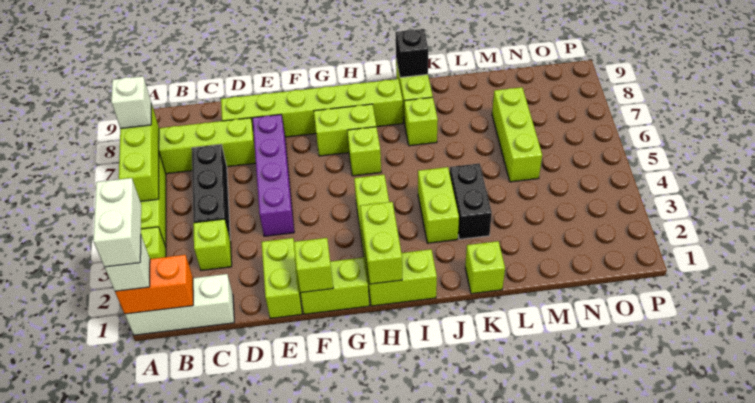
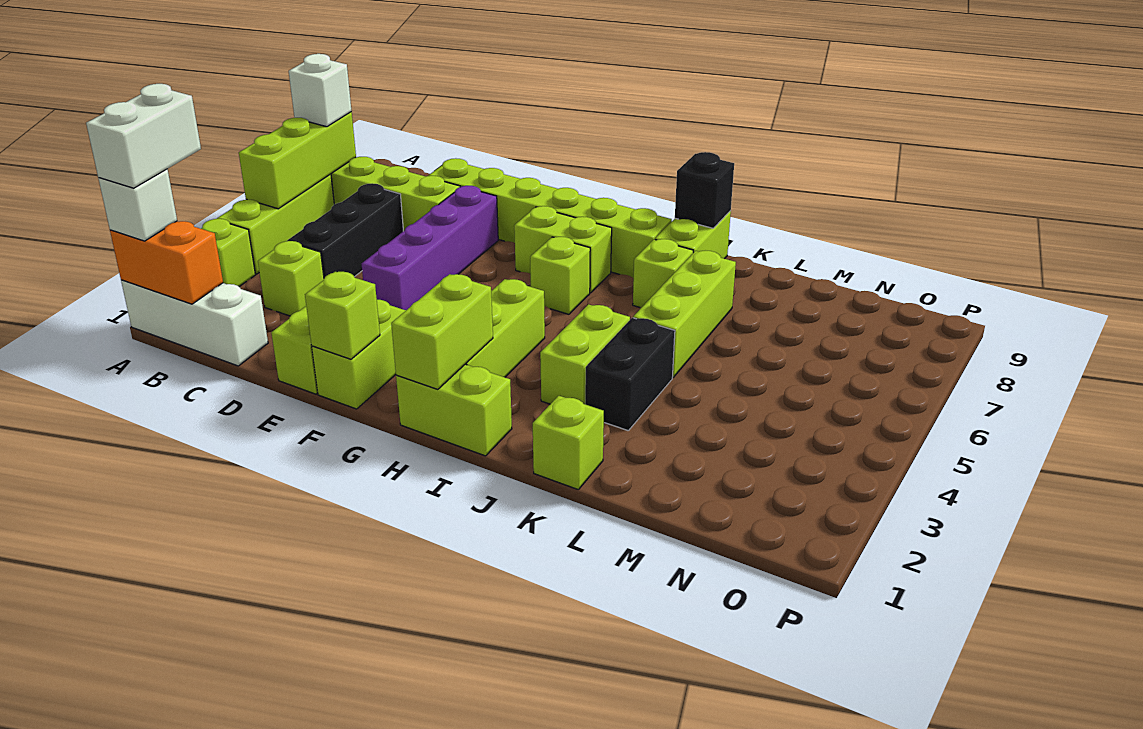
lime 1x2 brick [300,257,369,314] -> lime 1x2 brick turned to [312,300,406,409]
lime 1x3 brick [492,87,542,182] -> lime 1x3 brick moved to [633,251,736,377]

